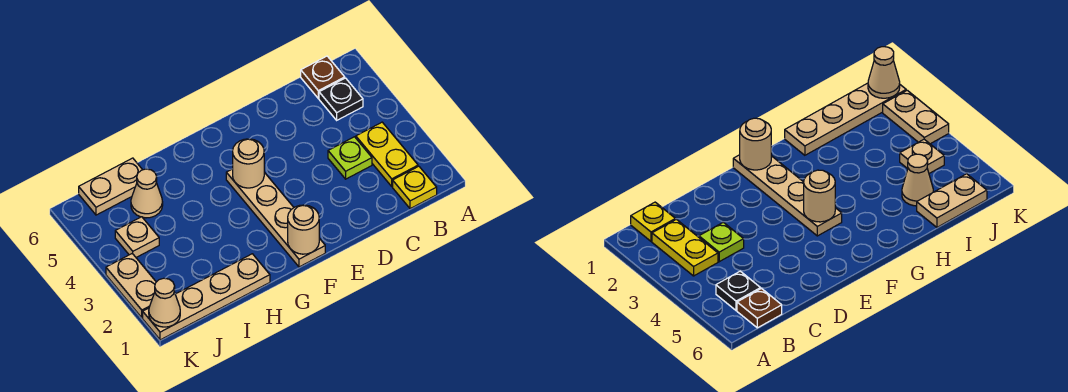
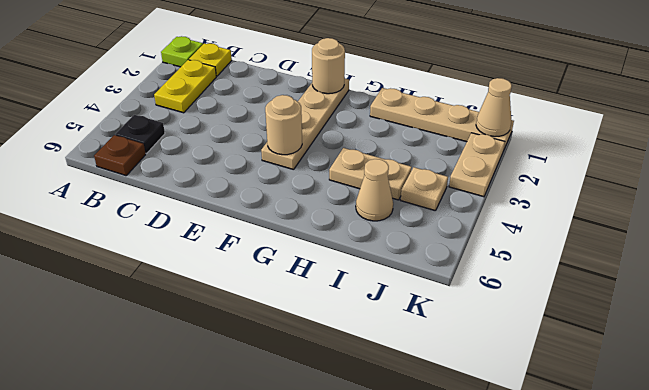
lime 1x1 plate [328,137,372,179] -> lime 1x1 plate moved to [161,36,203,67]
tan 1x2 plate [79,158,142,215] -> tan 1x2 plate moved to [329,148,412,200]

